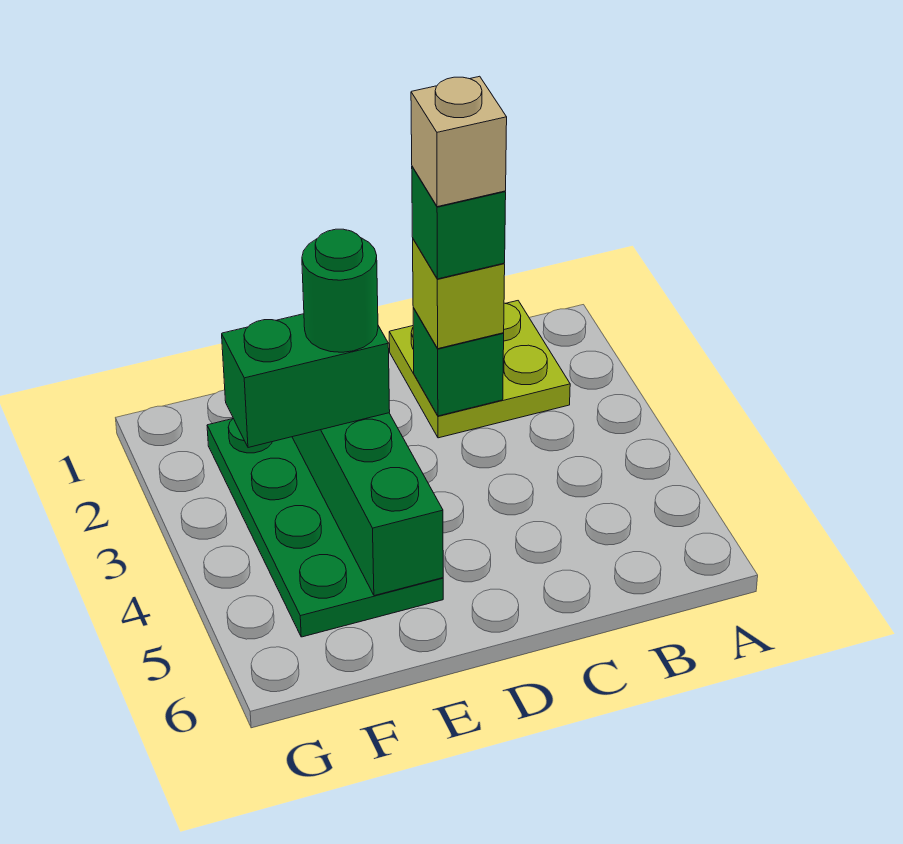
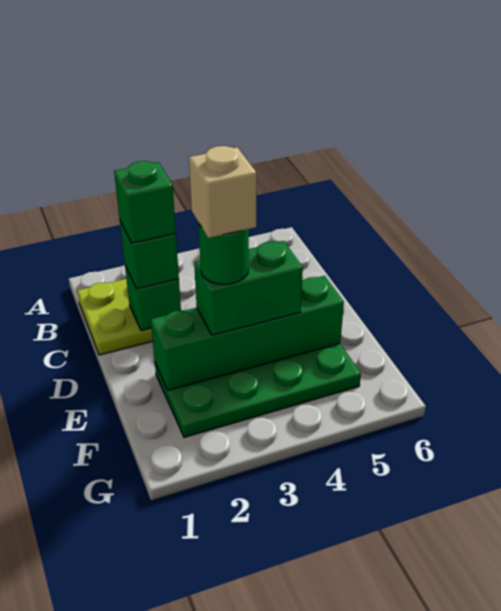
lime 1x1 brick [413,239,505,349] -> green 1x1 brick [120,221,179,289]
tan 1x1 brick [411,76,507,207] -> tan 1x1 brick moved to [189,146,257,238]
green 1x2 brick [222,314,390,448] -> green 1x2 brick turned to [194,241,303,335]

